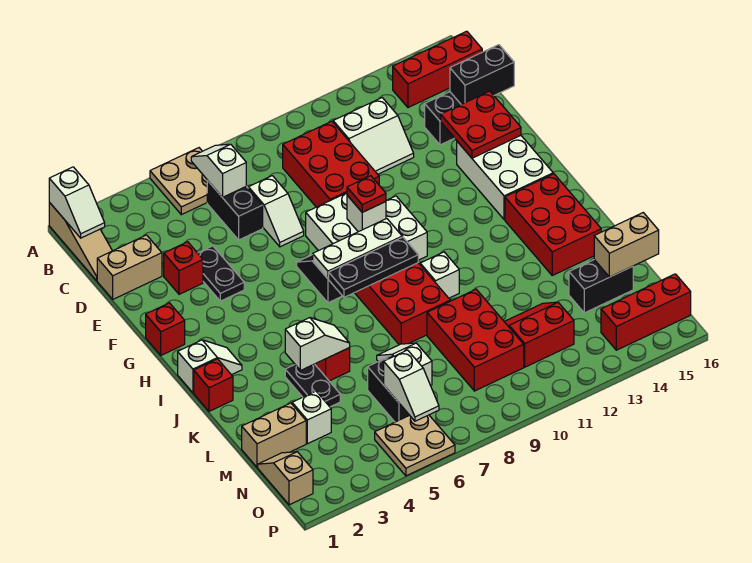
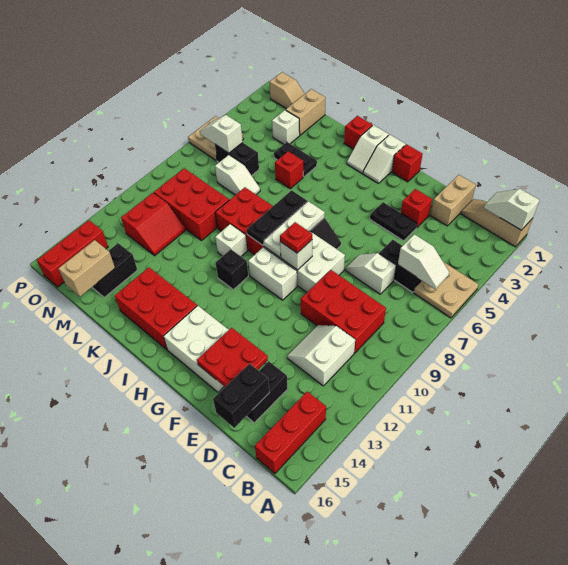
none -> black 1x1 brick [216,249,248,290]
white 1x2 slope [285,318,350,370] -> white 1x2 slope moved to [363,135,405,184]

